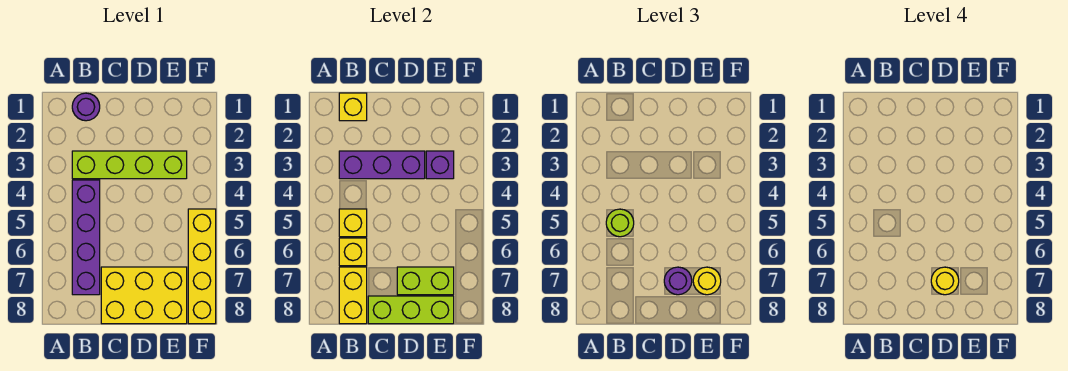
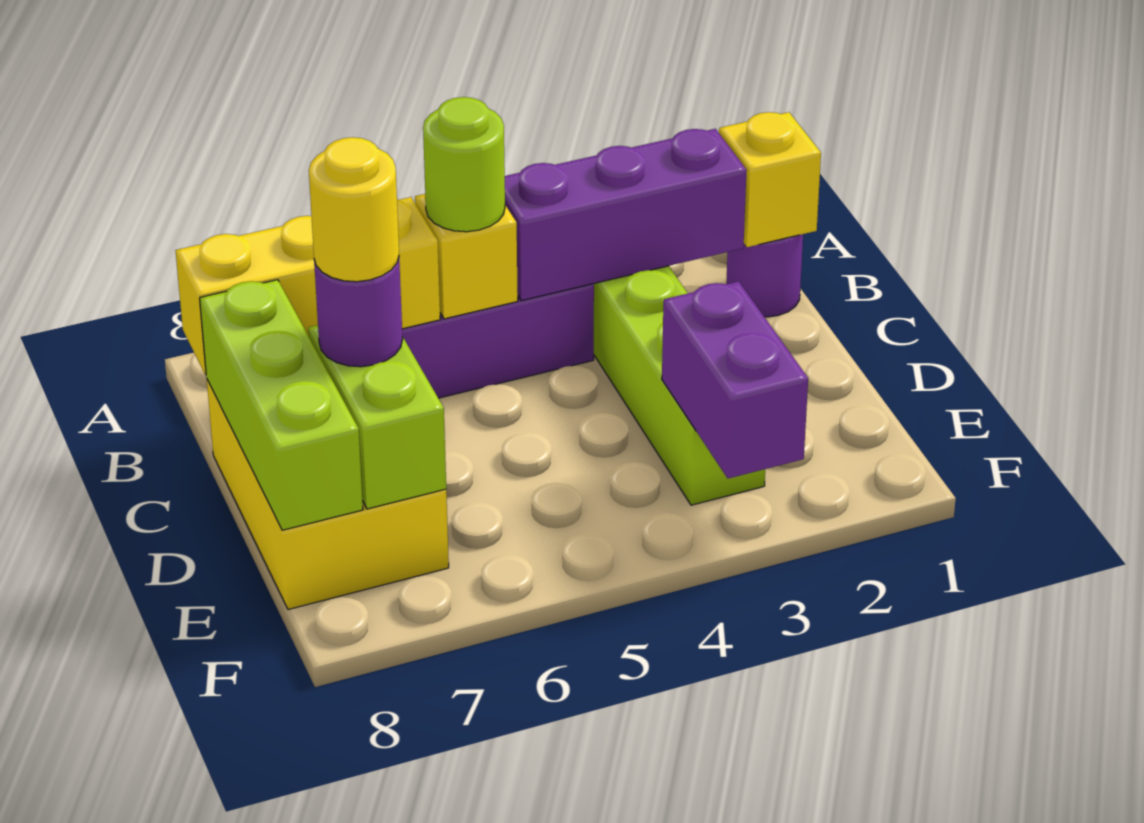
purple 1x3 brick [339,151,425,179] -> purple 1x3 brick turned to [505,129,747,301]
purple 1x1 brick [426,151,454,179] -> purple 1x2 brick [662,281,808,478]
yellow 1x1 round brick [693,267,721,295] -> none
yellow 1x4 brick [188,209,216,324] -> none

